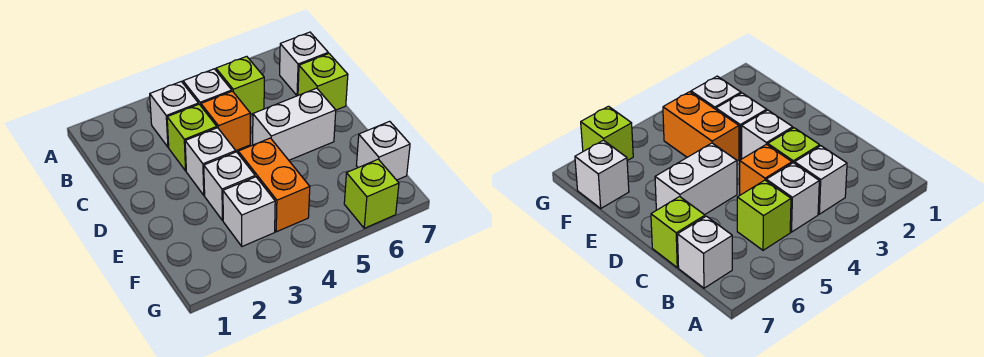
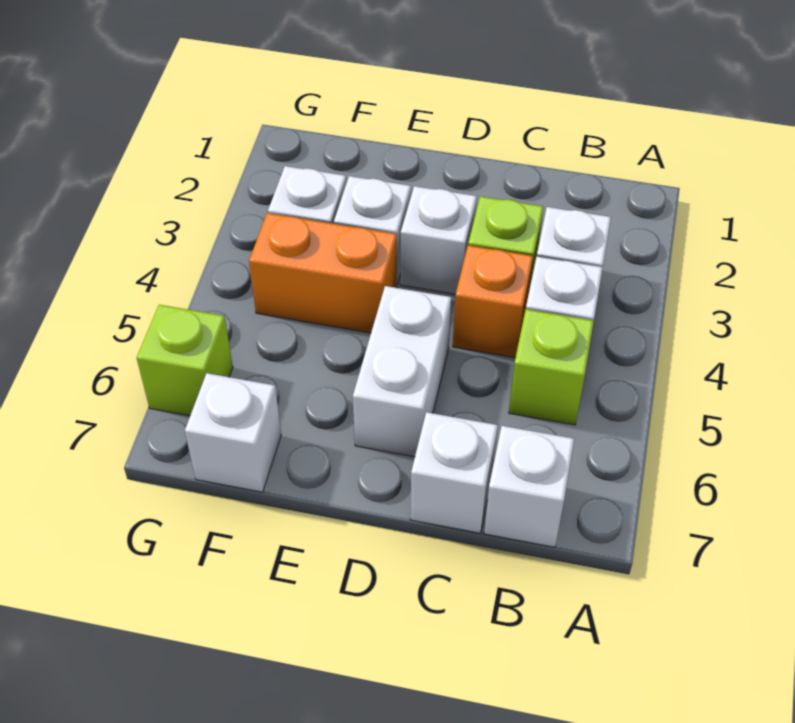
lime 1x1 brick [298,54,348,110] -> white 1x1 brick [410,412,498,533]

